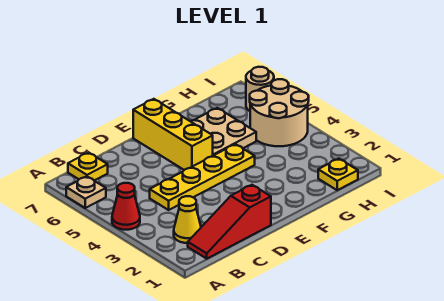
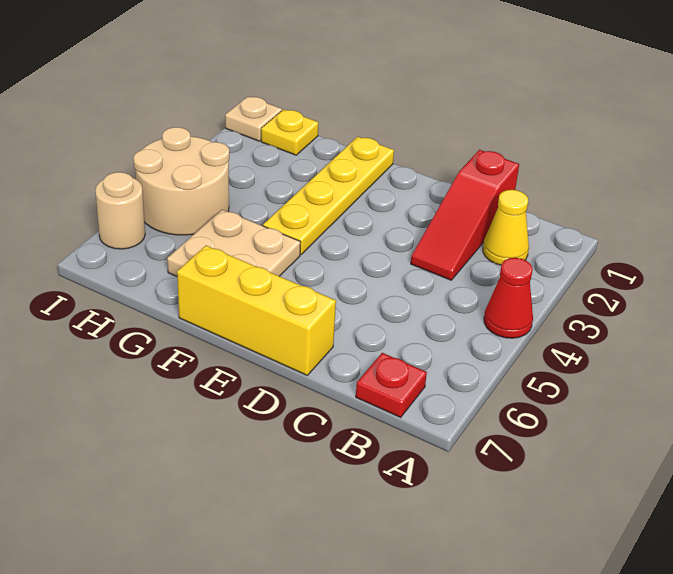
tan 1x1 plate [66,176,106,208] -> tan 1x1 plate moved to [225,96,282,141]
red 1x3 slope [188,185,271,259] -> red 1x3 slope turned to [411,150,519,280]
yellow 1x1 plate [68,152,108,180] -> red 1x1 plate [356,353,427,417]
yellow 1x4 plate [150,144,255,210] -> yellow 1x4 plate turned to [263,137,394,254]
yellow 1x3 brick [133,99,213,170] -> yellow 1x3 brick turned to [177,246,336,375]

